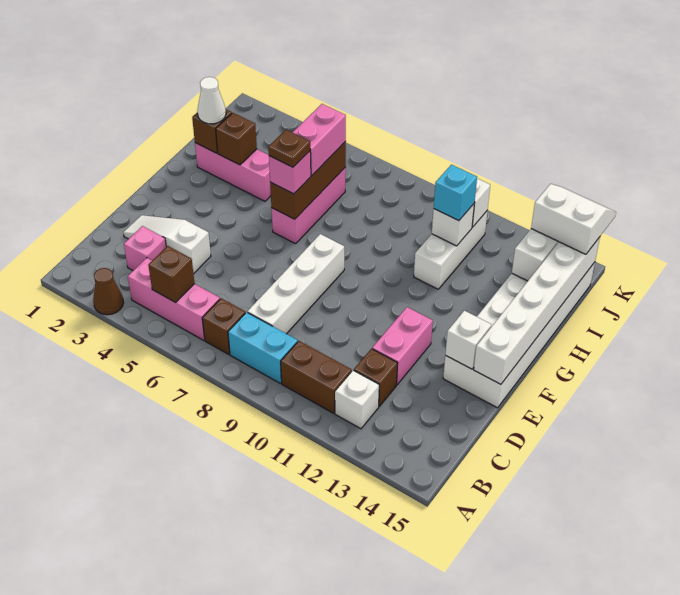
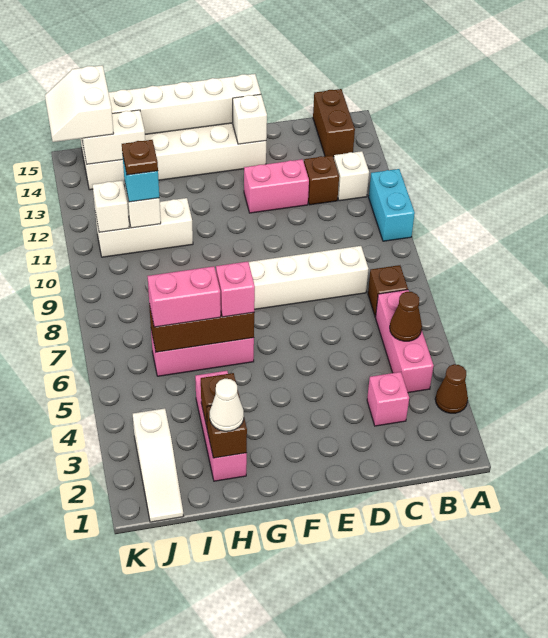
brown 1x1 brick [148,246,195,302] -> brown 1x1 cone [390,292,422,341]
cyan 1x2 brick [228,312,298,384] -> cyan 1x2 brick moved to [369,169,415,241]
brown 1x2 brick [281,341,352,413] -> brown 1x2 brick moved to [313,89,355,157]
white 1x3 slope [123,215,211,274] -> white 1x3 slope moved to [133,408,183,522]
brown 1x1 plate [268,130,310,167] -> brown 1x1 plate moved to [122,140,158,175]

